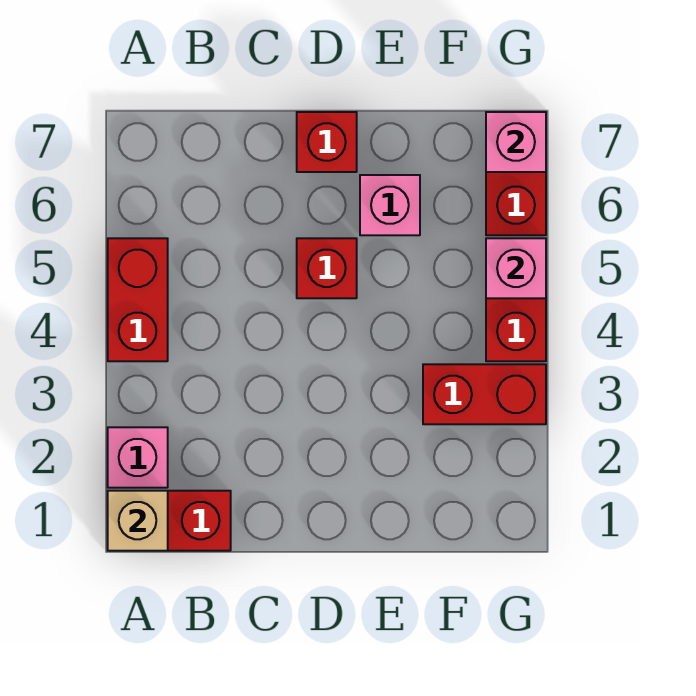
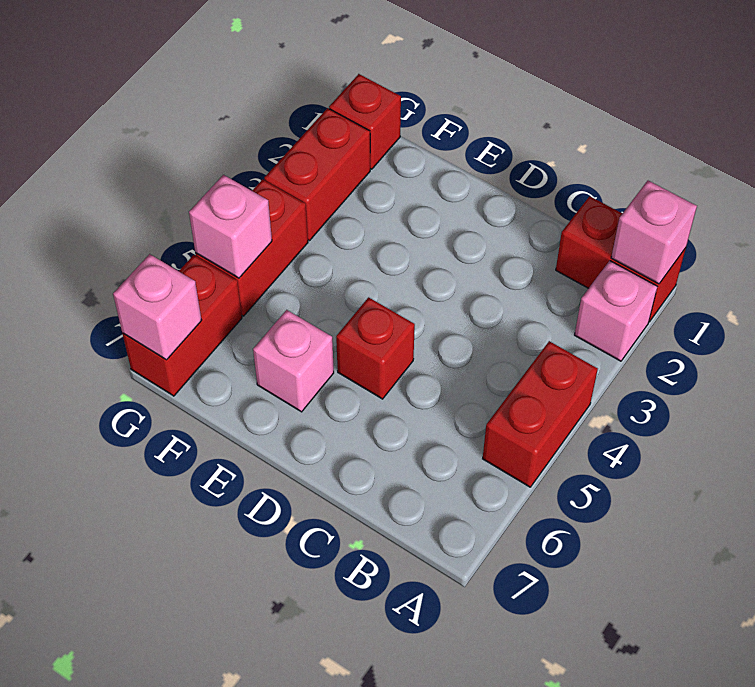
tan 1x1 brick [108,491,168,551] -> pink 1x1 brick [611,181,697,284]
red 1x1 brick [297,112,357,172] -> red 1x1 brick moved to [329,74,401,169]
red 1x2 brick [423,364,546,424] -> red 1x2 brick turned to [264,108,370,241]

